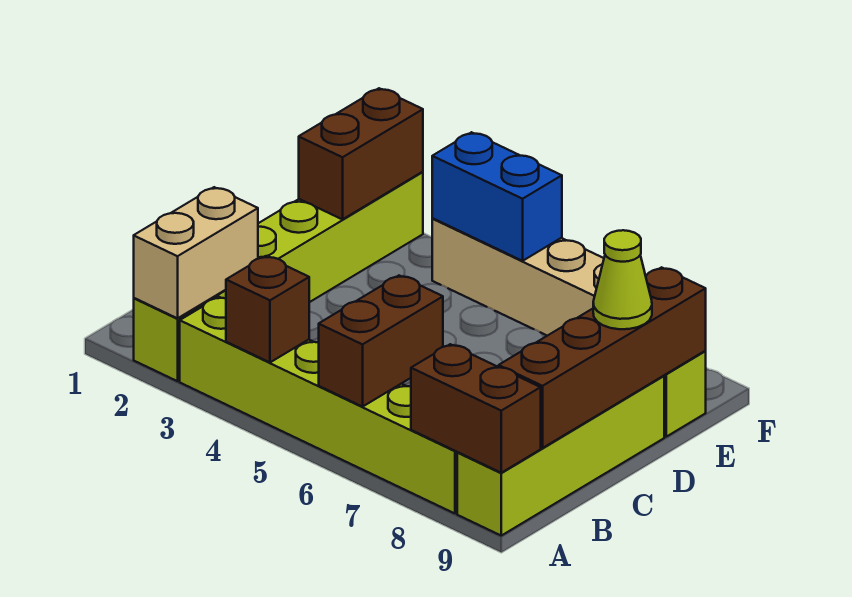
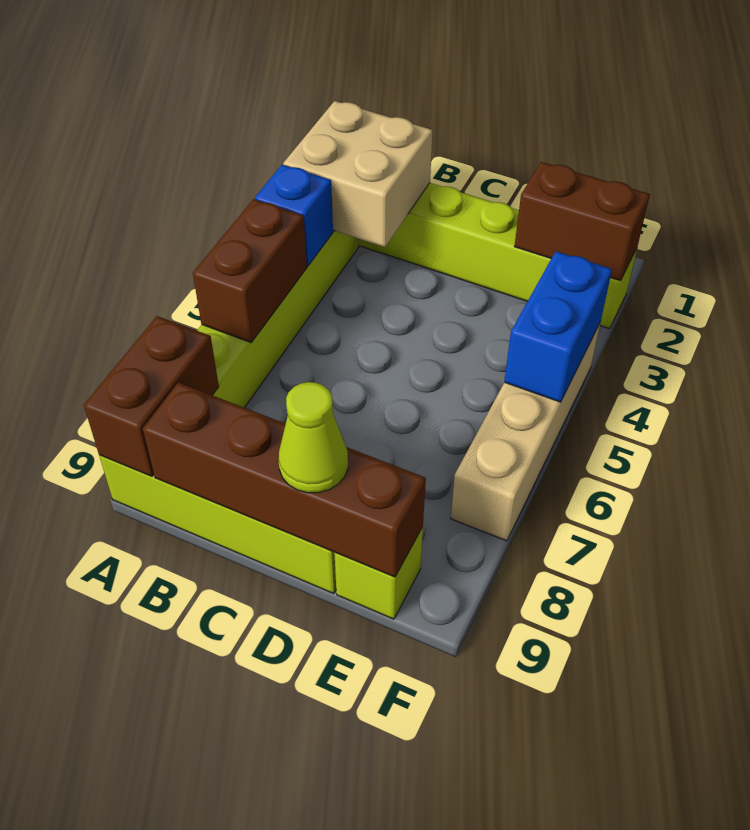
tan 1x2 brick [134,187,258,318] -> tan 2x2 brick [283,101,433,247]
brown 1x1 brick [226,256,309,362] -> blue 1x1 brick [255,165,333,266]
brown 1x2 brick [319,276,443,407] -> brown 1x2 brick turned to [193,199,307,343]

